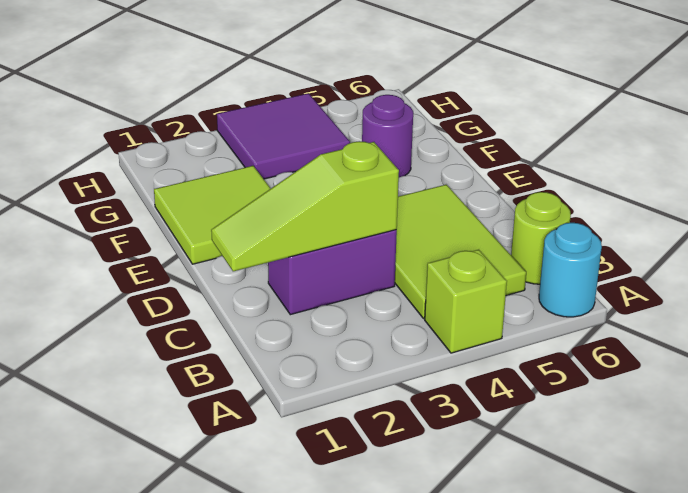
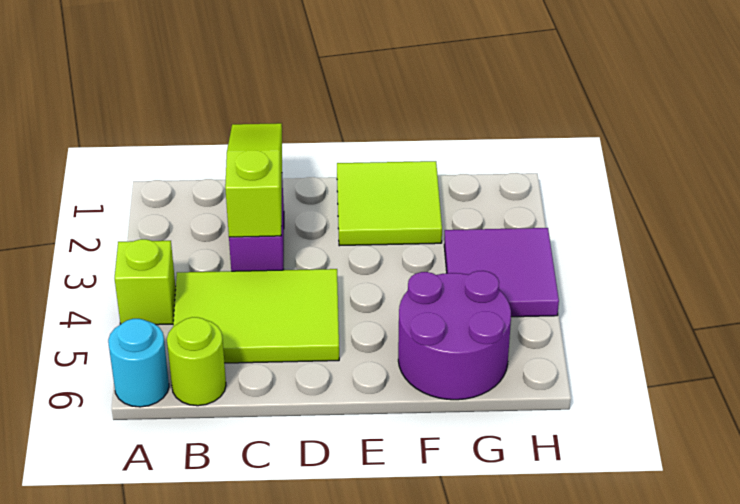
purple 1x1 round brick [362,95,413,177] -> purple 2x2 round brick [398,271,511,400]

